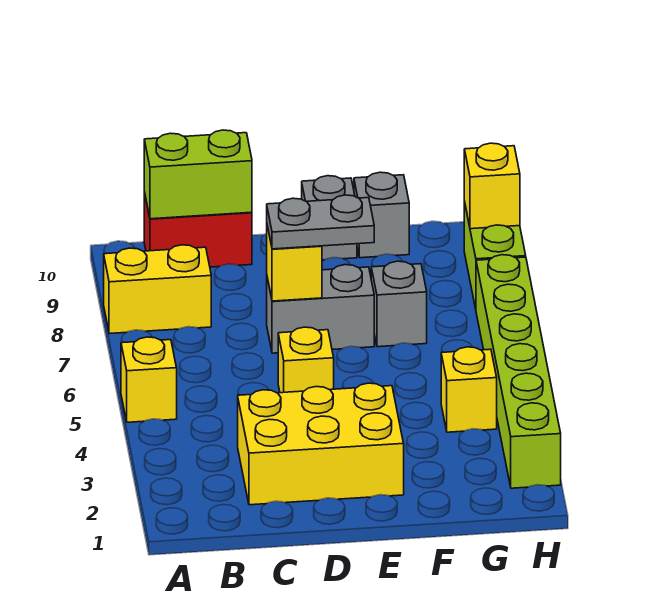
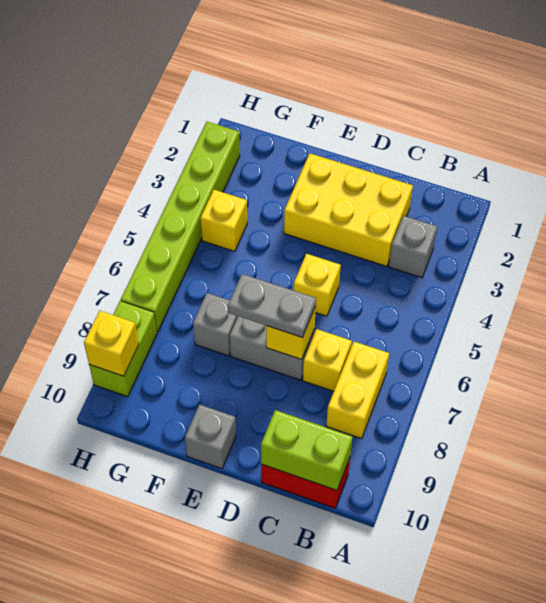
yellow 1x1 brick [121,337,177,422] -> yellow 1x1 brick moved to [303,329,352,391]
yellow 1x2 brick [104,245,211,334] -> yellow 1x2 brick turned to [326,342,389,439]
grey 1x1 brick [354,172,409,258] -> grey 1x1 brick moved to [389,216,437,278]

